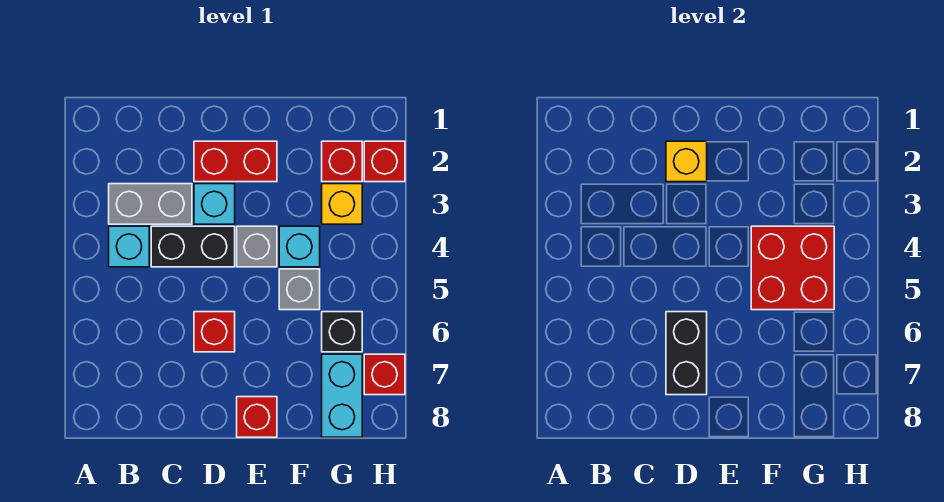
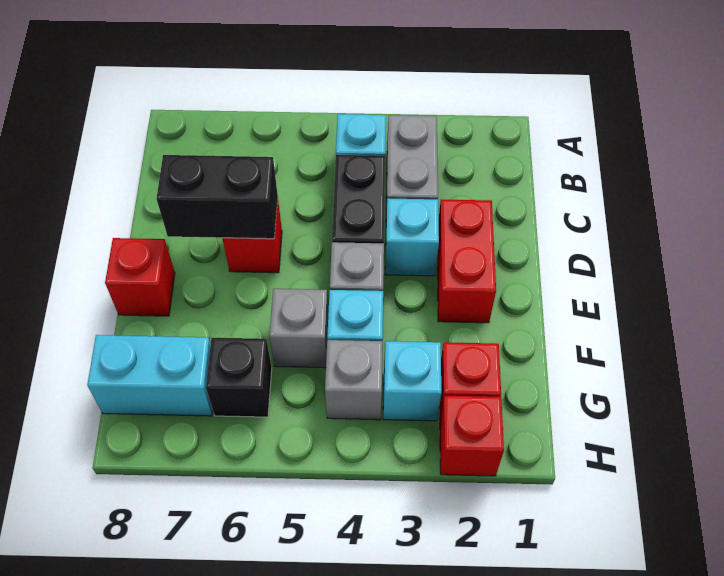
yellow 1x1 brick [666,141,707,182] -> none
red 2x2 brick [751,226,834,310] -> none
yellow 1x1 brick [322,184,362,224] -> cyan 1x1 brick [383,341,441,421]
none -> grey 1x1 brick [325,340,382,420]
red 1x1 brick [364,354,405,395] -> none

